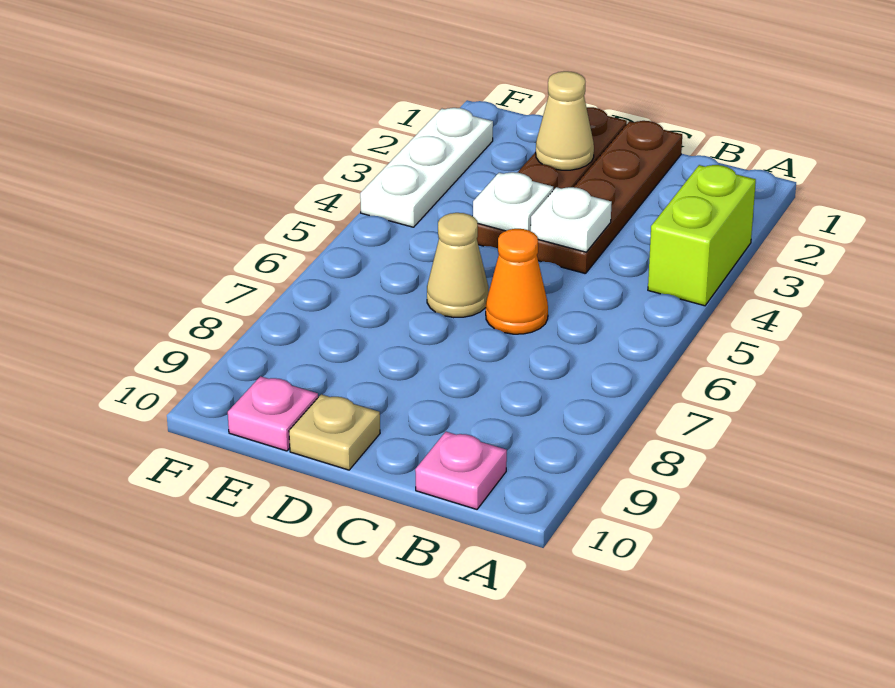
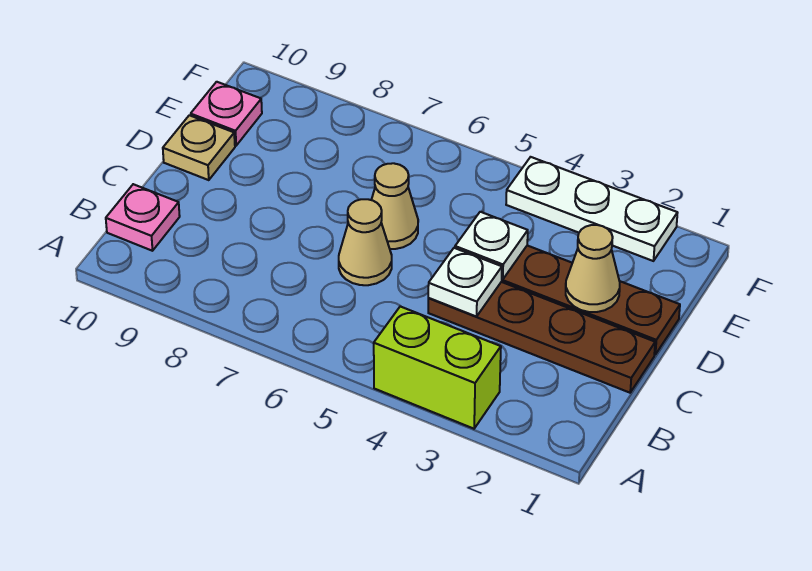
orange 1x1 cone [486,229,548,334] -> tan 1x1 cone [339,199,392,285]

